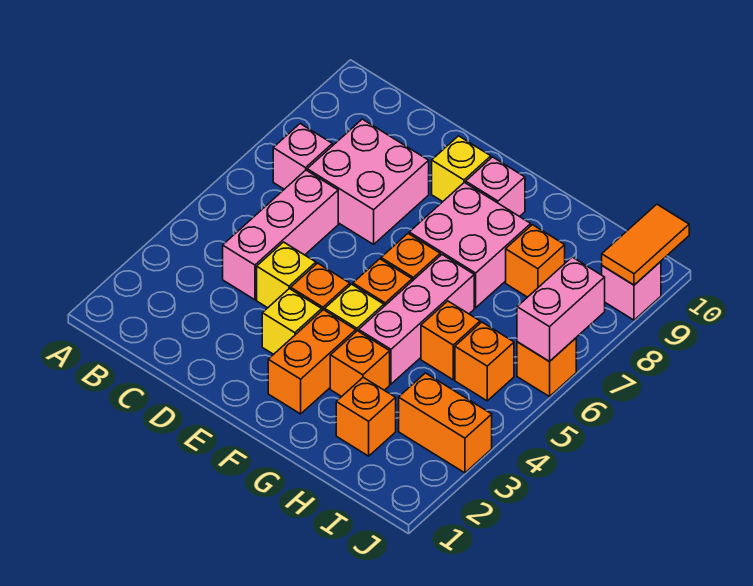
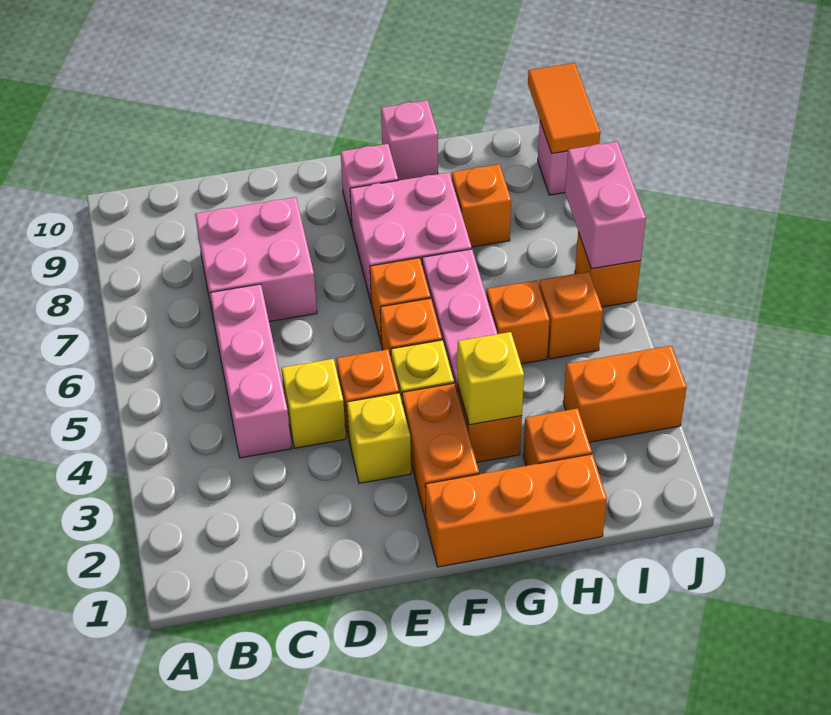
pink 1x1 brick [273,124,332,189] -> pink 1x1 brick moved to [381,100,438,181]
yellow 1x1 brick [432,136,491,202] -> yellow 1x1 brick moved to [457,332,524,425]
none -> orange 1x3 brick [425,454,607,567]

